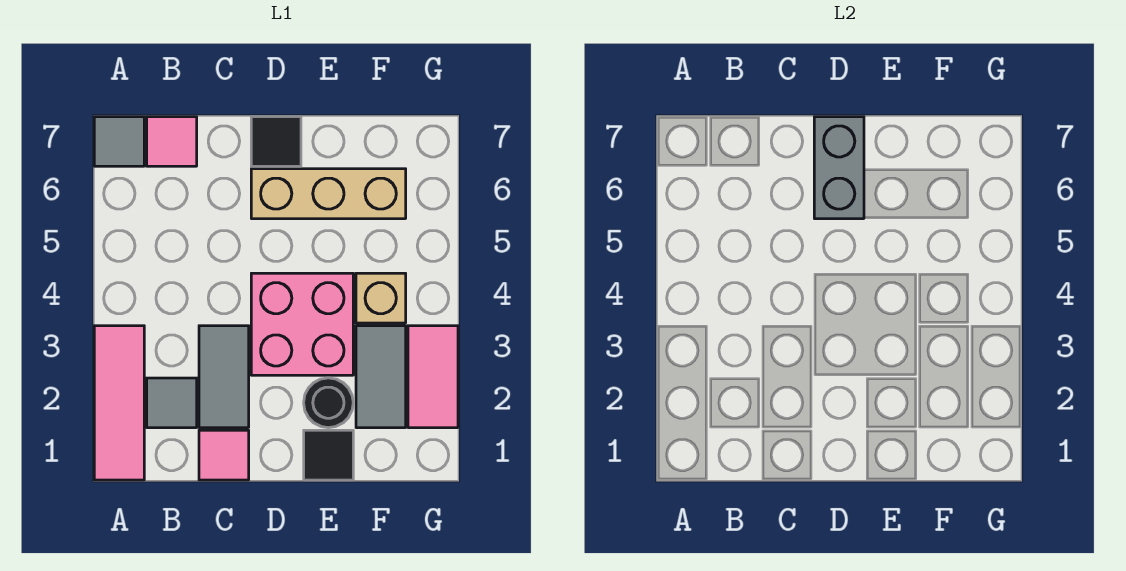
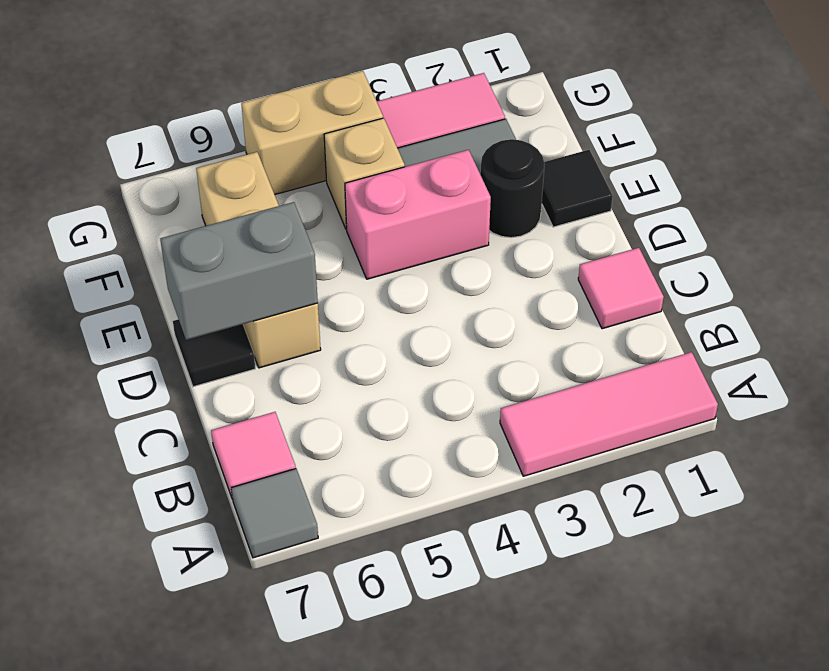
grey 1x1 tile [147,378,197,428] -> none
grey 1x2 tile [199,326,249,428] -> none
pink 2x2 brick [251,273,353,375] -> pink 1x2 brick [345,150,491,279]
none -> tan 1x2 brick [241,71,383,195]

